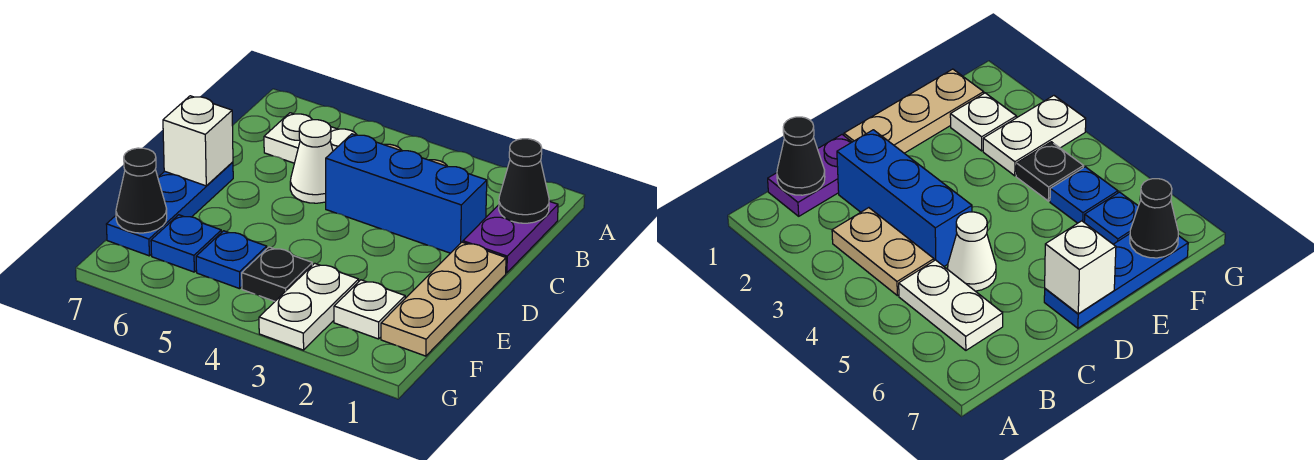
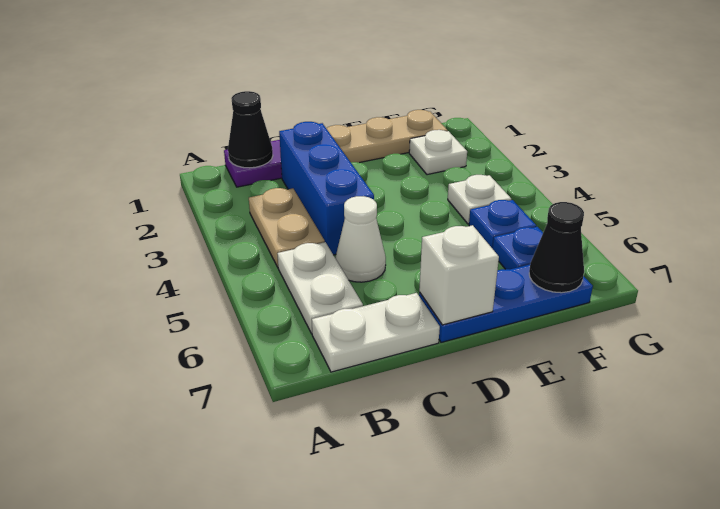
white 1x2 plate [259,263,359,350] -> white 1x2 plate moved to [312,293,440,372]
black 1x1 plate [242,247,312,301] -> white 1x1 plate [448,175,511,224]

